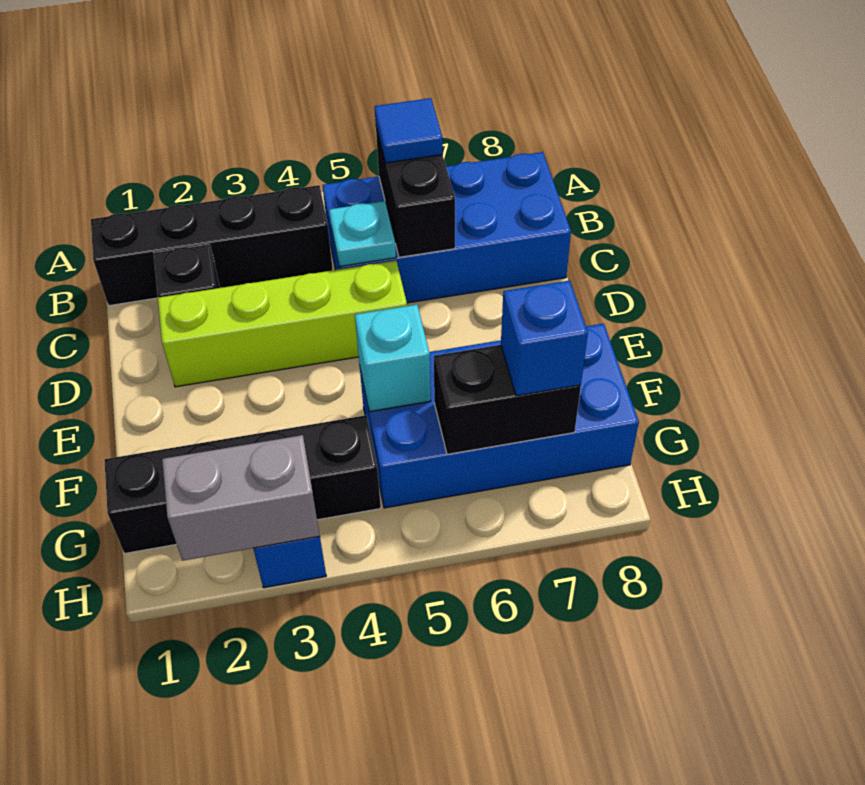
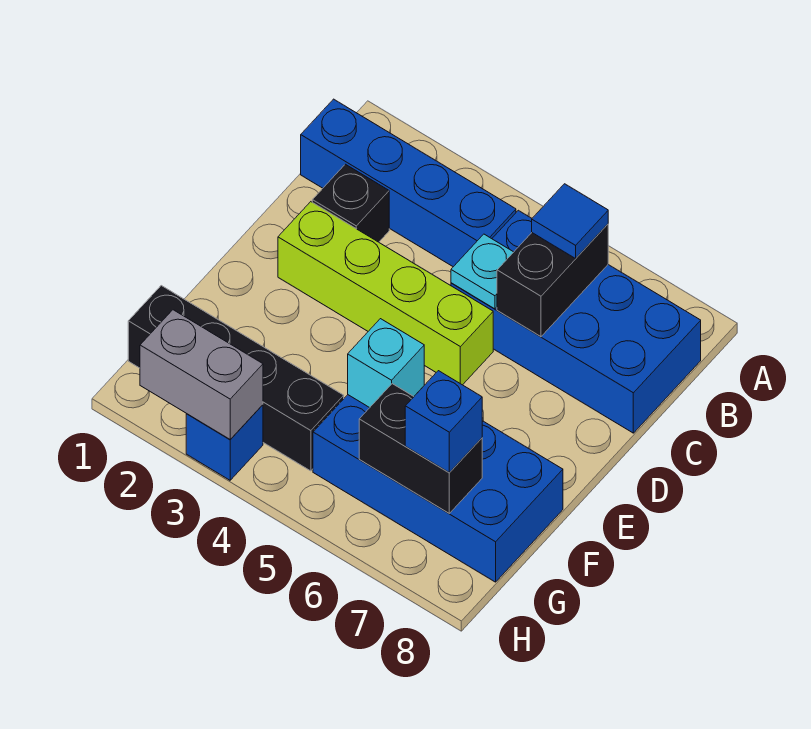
black 1x4 brick [91,185,333,306] -> blue 1x4 brick [301,99,516,267]

